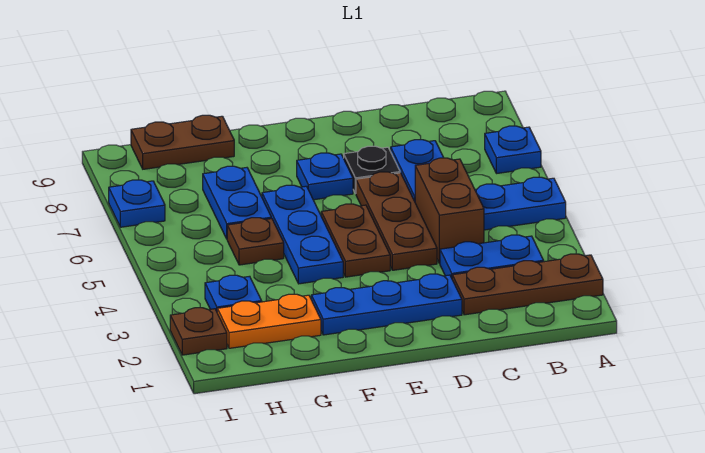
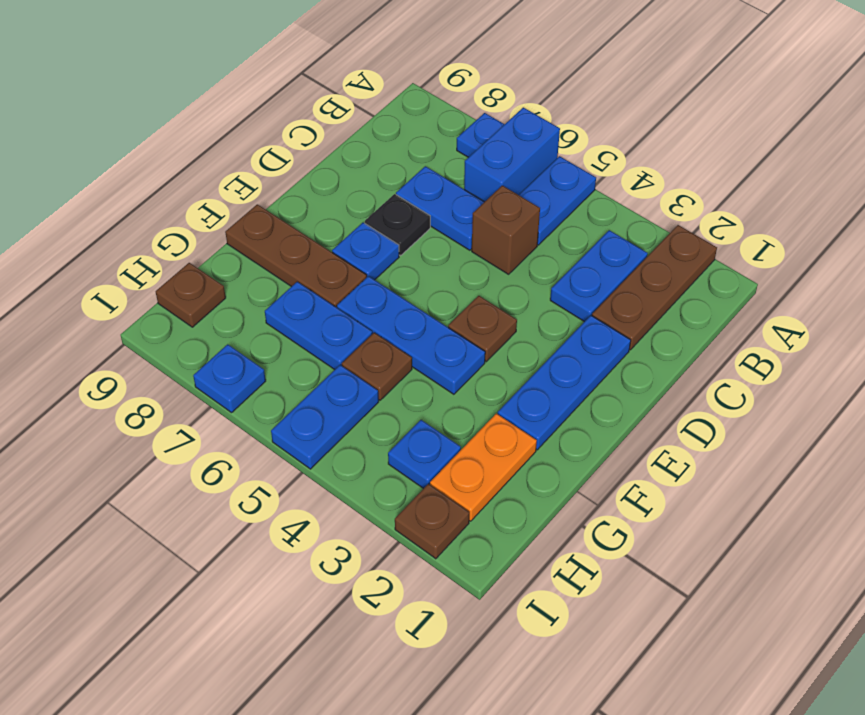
none -> blue 1x2 brick [464,107,560,202]
brown 1x2 brick [415,158,484,264] -> brown 1x1 brick [472,186,540,274]
brown 1x3 plate [356,172,437,270] -> brown 1x3 plate moved to [225,204,367,308]
brown 1x2 plate [321,204,390,277] -> brown 1x1 plate [448,296,517,362]
brown 1x2 plate [131,115,234,169] -> brown 1x1 plate [156,263,226,327]
none -> blue 1x2 plate [271,365,379,469]

